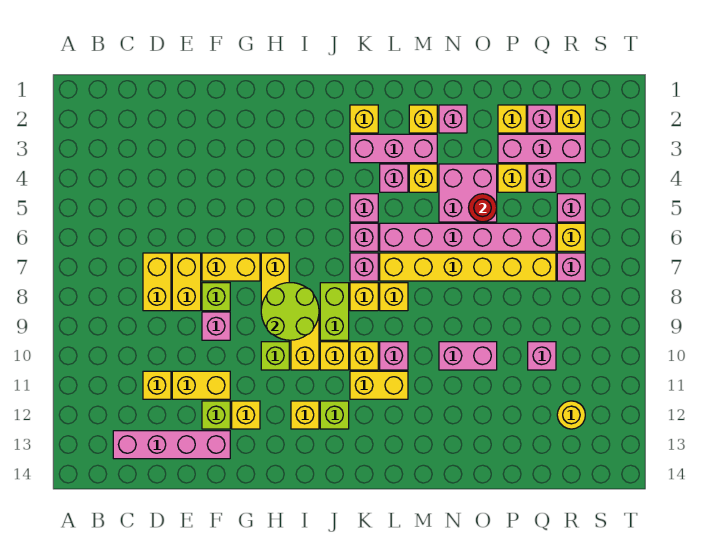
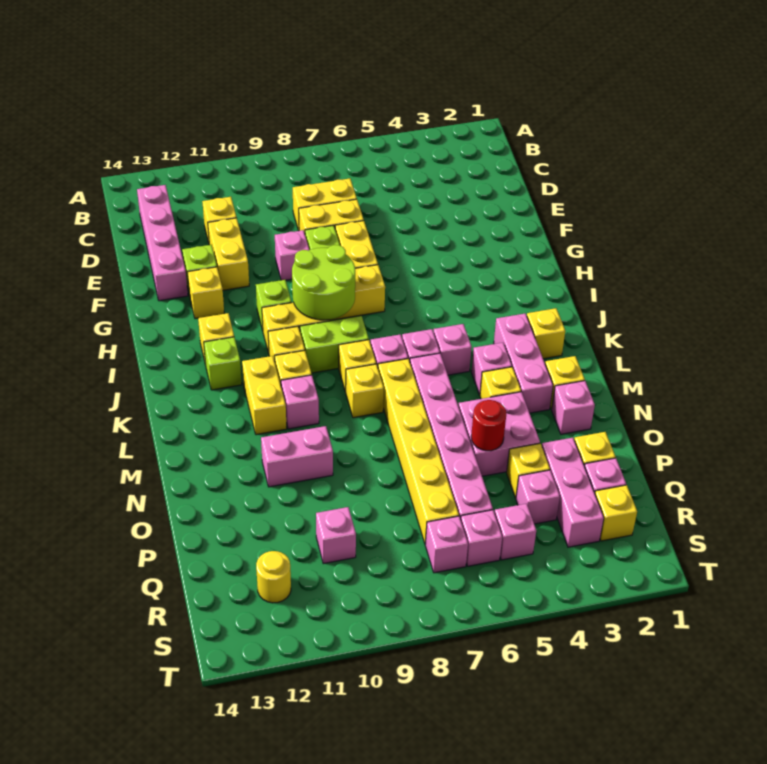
pink 1x2 brick [439,342,497,370] -> pink 1x2 brick turned to [261,426,333,487]
yellow 1x1 brick [557,223,585,251] -> pink 1x1 brick [461,510,502,566]

